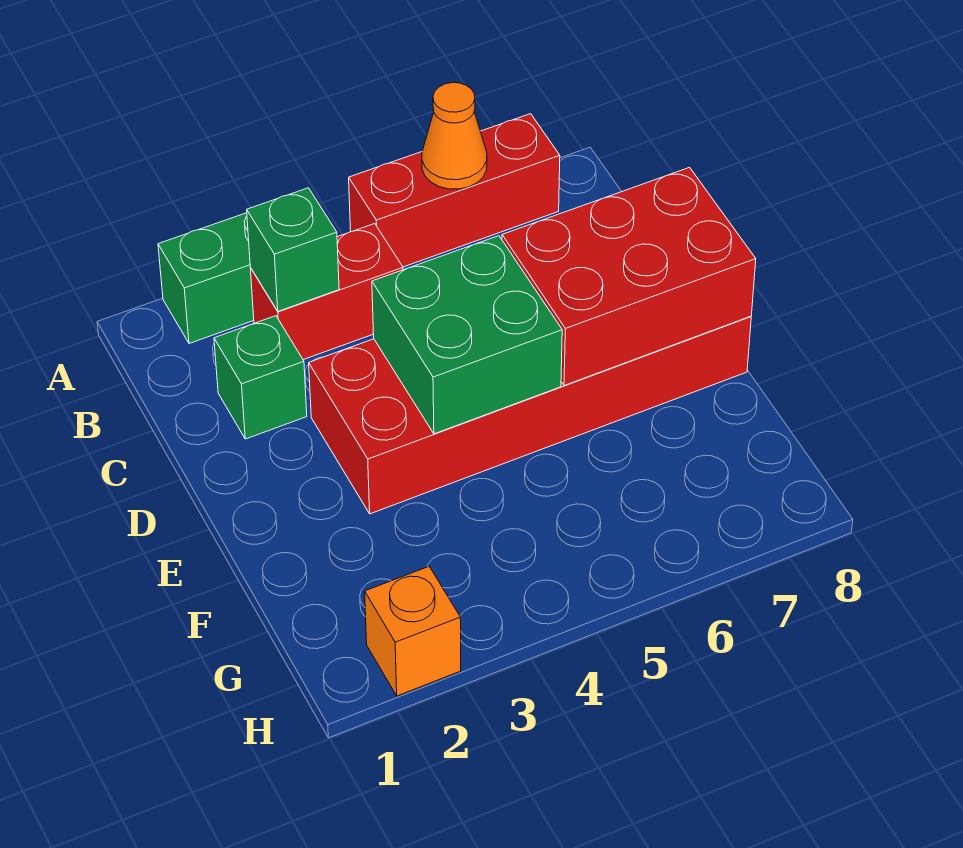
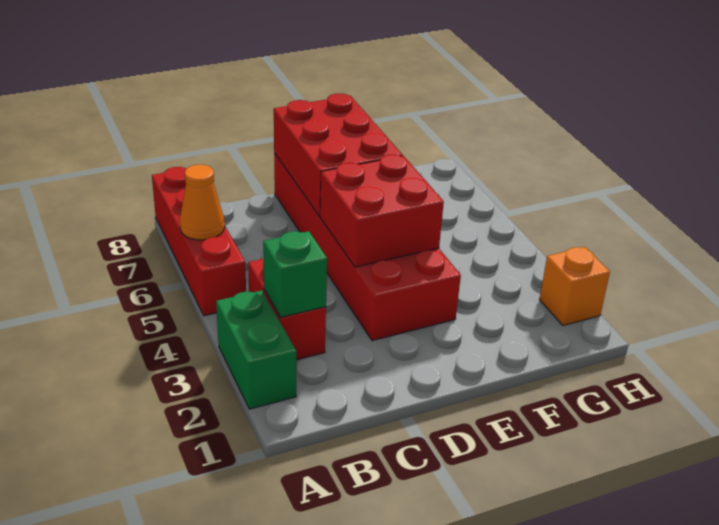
red 1x3 brick [349,114,560,267] -> red 1x4 brick [152,167,246,316]
green 1x1 brick [214,316,307,439] -> none
green 2x2 brick [372,236,562,434] -> red 2x2 brick [320,155,444,267]

